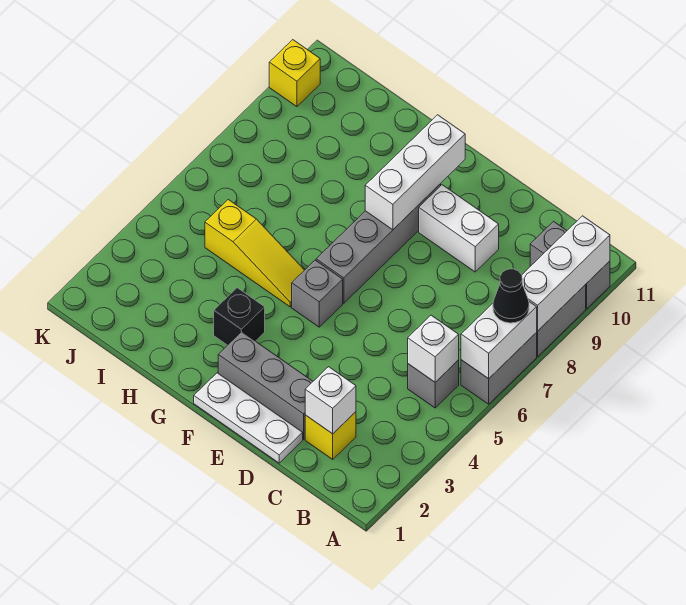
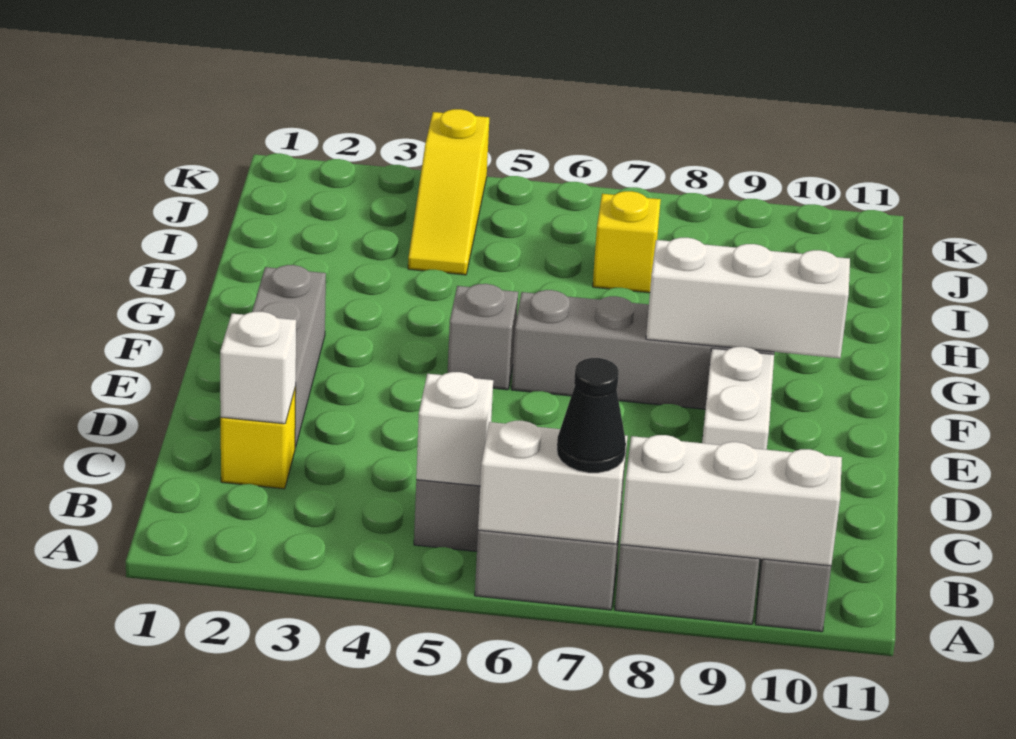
white 1x3 plate [194,373,303,463] -> none
black 1x1 brick [214,288,265,345] -> none
yellow 1x3 slope [205,200,304,307] -> yellow 1x3 slope moved to [408,109,489,275]
yellow 1x1 brick [269,40,320,107] -> yellow 1x1 brick moved to [593,191,661,293]

